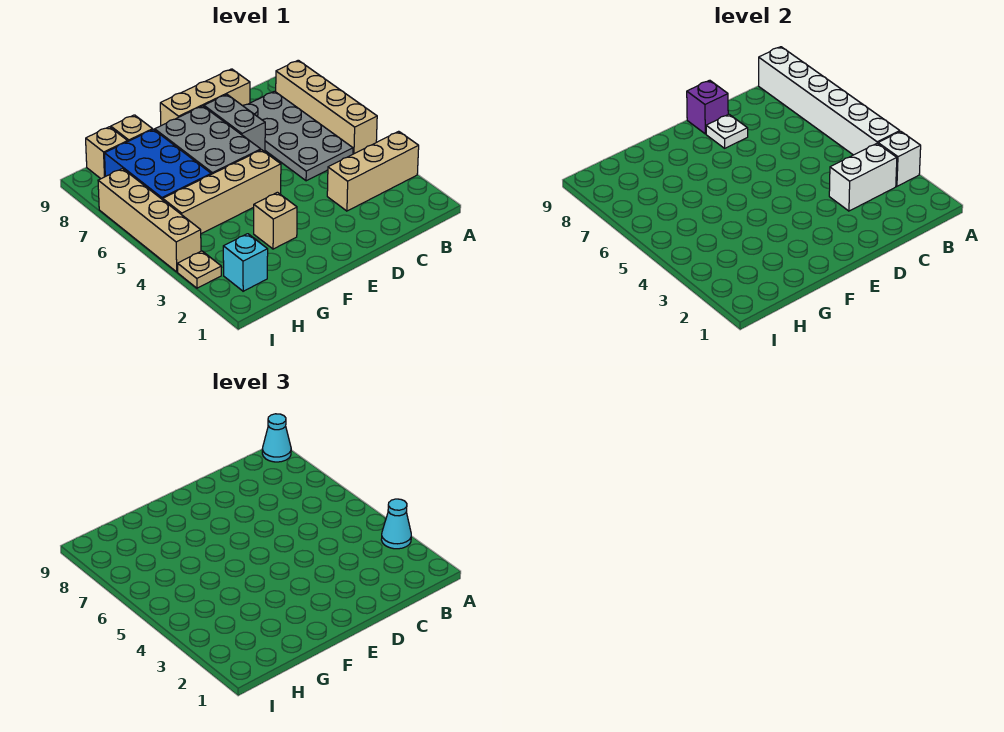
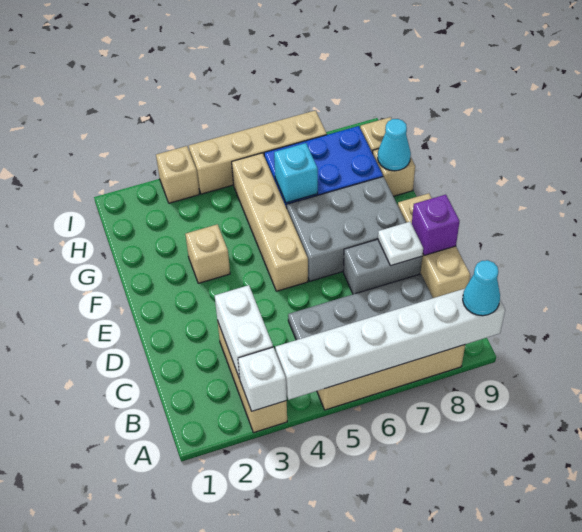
cyan 1x1 cone [381,499,411,549] -> cyan 1x1 cone moved to [378,119,411,171]
cyan 1x1 brick [223,234,268,291] -> cyan 1x1 brick moved to [274,143,318,203]
tan 1x1 plate [178,251,221,288] -> tan 1x1 brick [156,146,199,203]

